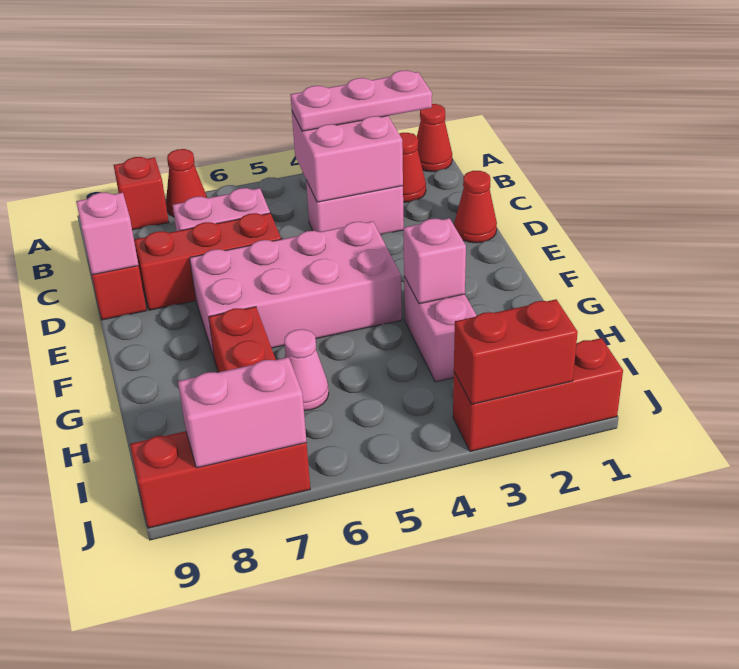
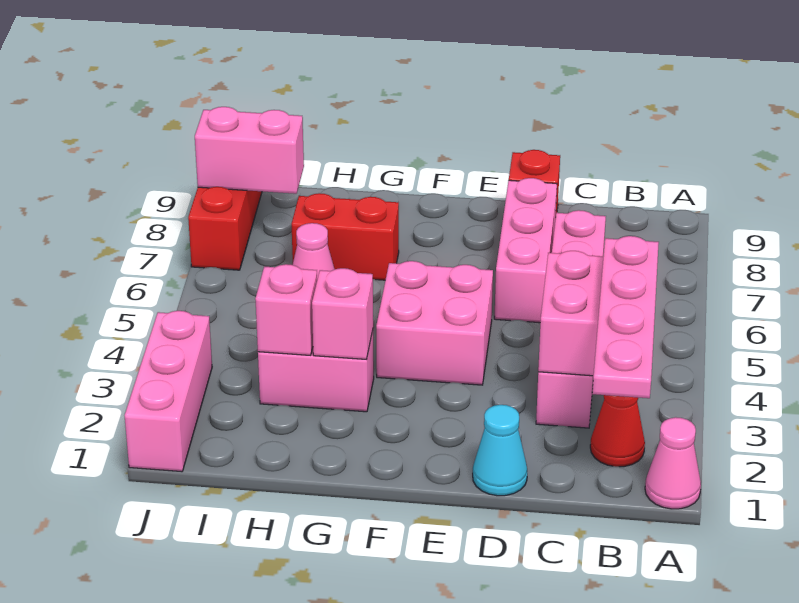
red 1x1 cone [417,104,452,172] -> pink 1x1 cone [645,417,701,509]
red 1x1 cone [166,149,207,217] -> none
red 1x1 brick [114,157,169,230] -> none
pink 1x3 plate [290,70,432,131] -> pink 1x4 plate [592,236,659,398]
red 1x1 cone [454,171,497,243] -> cyan 1x1 cone [473,405,527,496]
red 1x3 brick [134,213,281,310] -> pink 1x3 brick [494,178,557,323]
pink 1x1 brick [76,192,138,275] -> pink 1x1 brick moved to [255,264,317,355]
pink 2x4 brick [190,221,402,360] -> pink 2x2 brick [376,261,493,385]
red 1x3 brick [453,338,623,452] -> pink 1x3 brick [125,311,212,472]
red 1x2 brick [454,299,578,404] -> none
pink 1x2 brick [178,357,307,468] -> pink 1x2 brick turned to [195,107,304,194]

